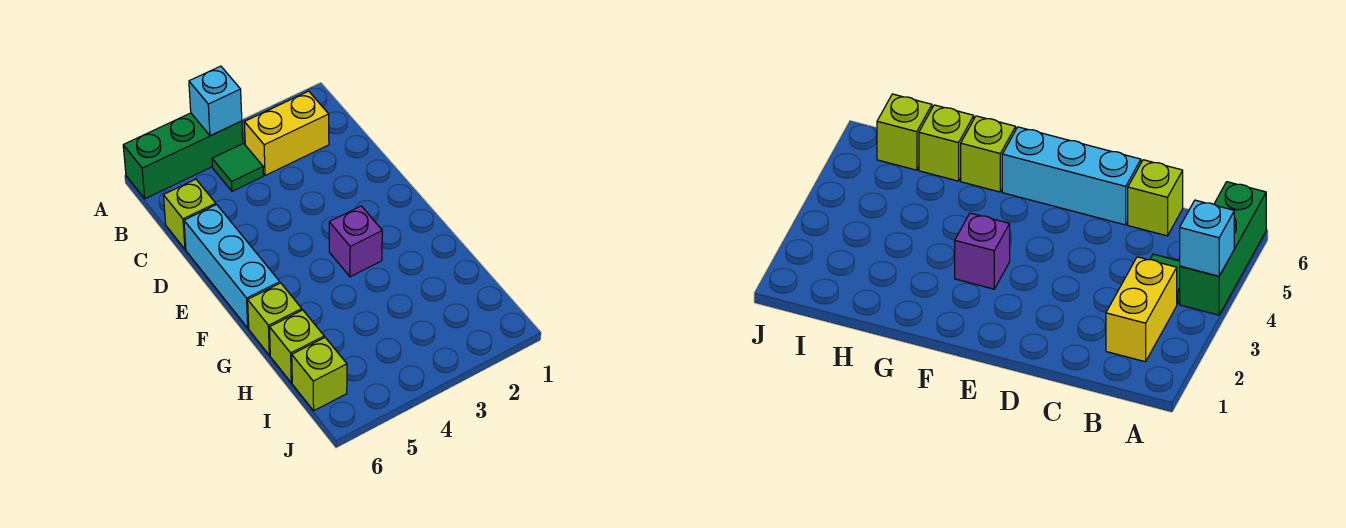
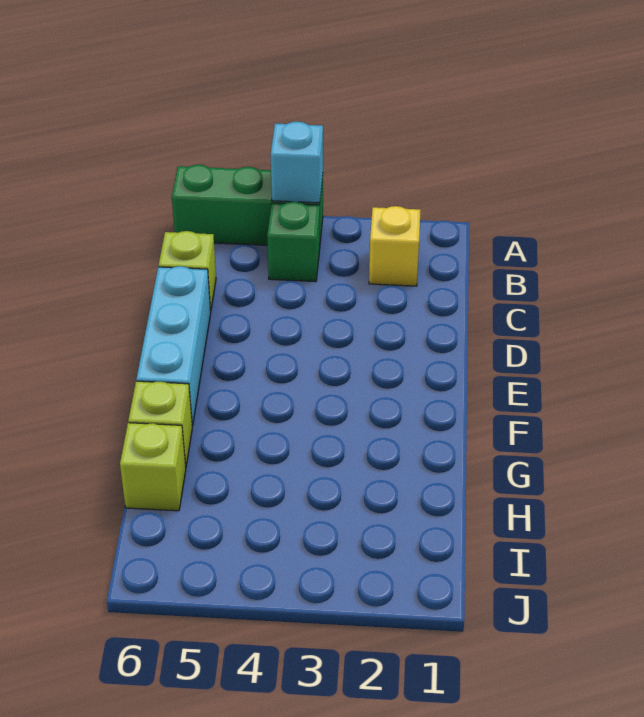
yellow 1x2 brick [244,91,329,175] -> yellow 1x1 brick [369,206,421,286]
green 1x1 tile [212,143,263,191] -> green 1x1 brick [267,202,320,282]
purple 1x1 brick [329,206,382,277] -> none
lime 1x1 brick [292,338,347,411] -> none

